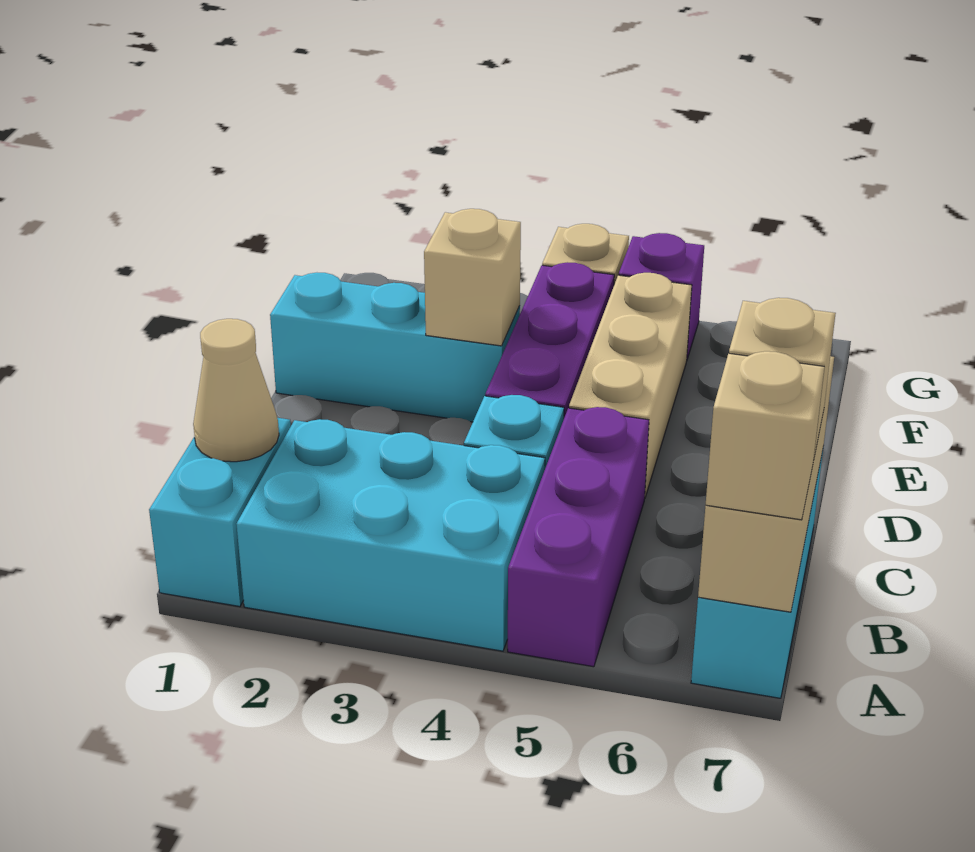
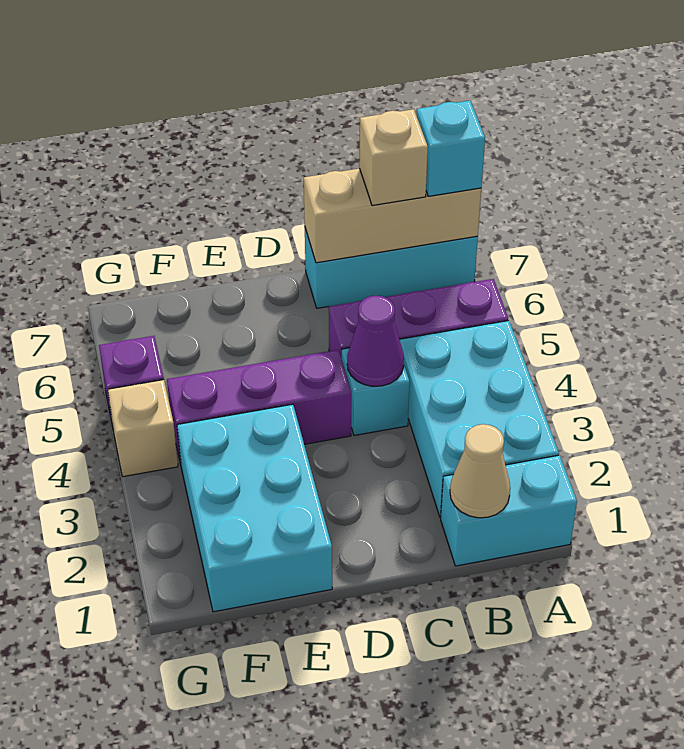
tan 1x1 brick [706,351,824,520] -> cyan 1x1 brick [417,101,485,196]
none -> purple 1x1 cone [347,296,404,386]
tan 1x3 brick [569,273,692,497] -> none
cyan 1x3 brick [270,273,520,422] -> cyan 2x3 brick [177,404,332,612]
tan 1x1 brick [424,209,521,346] -> none

